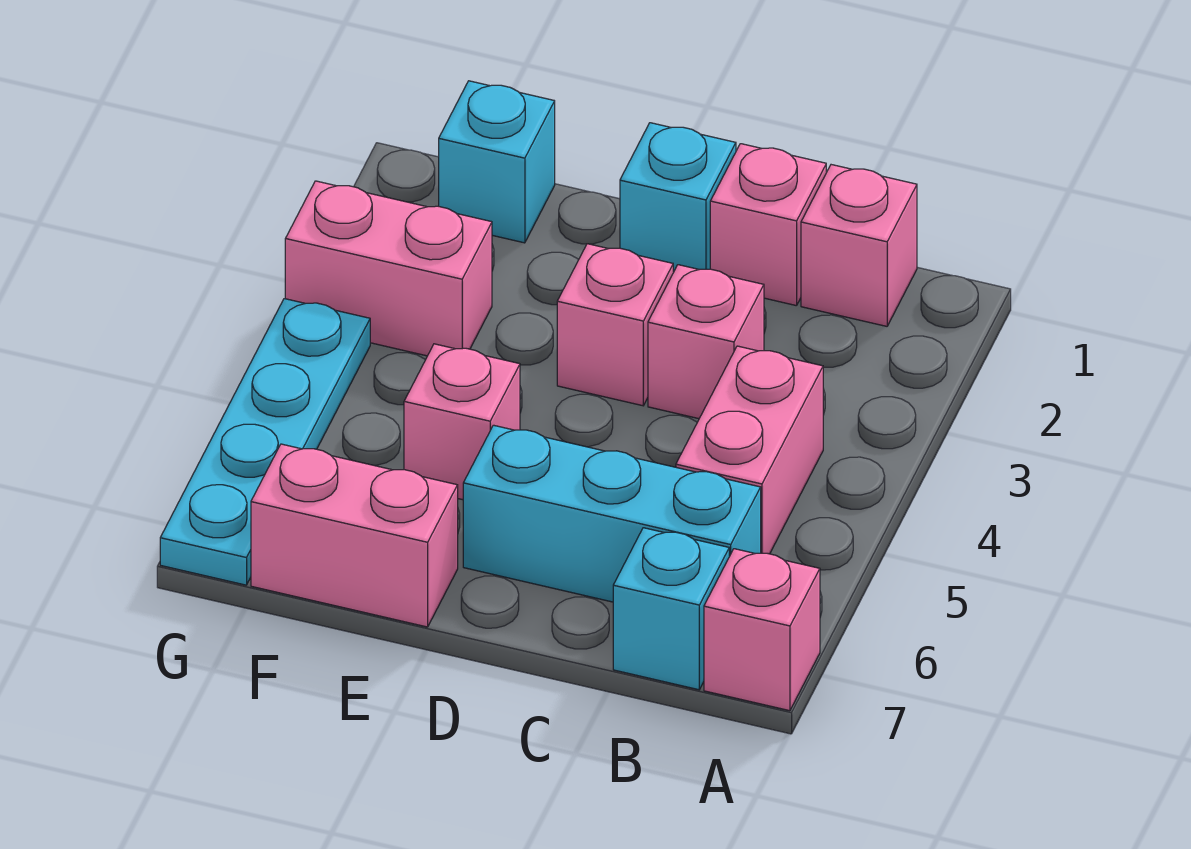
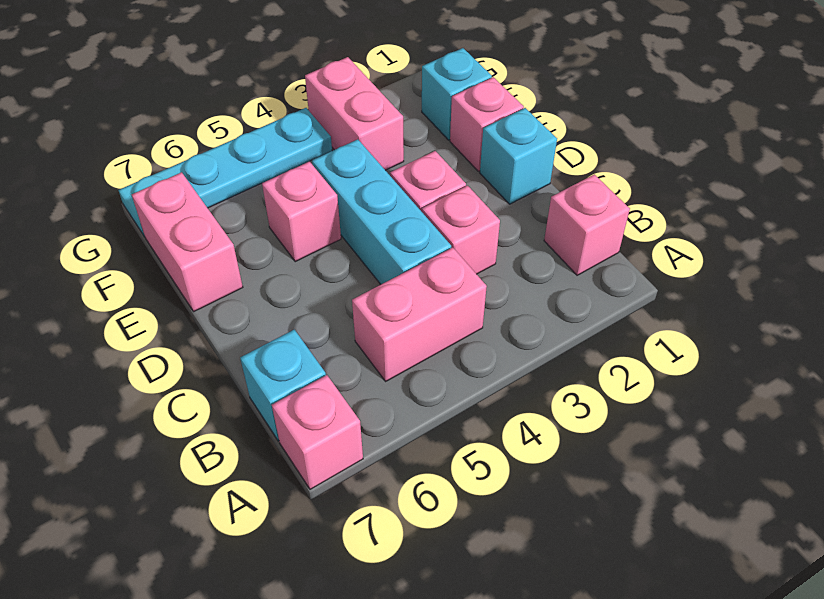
cyan 1x3 brick [463,425,761,602] -> cyan 1x3 brick moved to [312,139,451,284]
pink 1x1 brick [710,144,826,306] -> pink 1x1 brick moved to [450,77,524,171]

